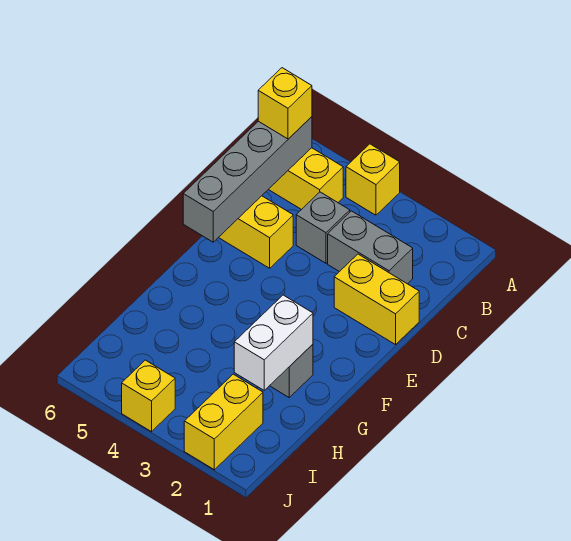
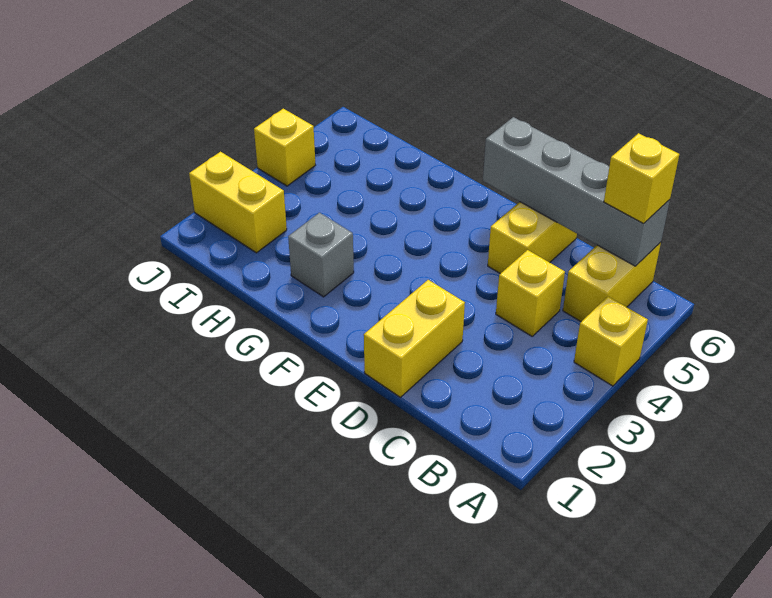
grey 1x2 brick [328,211,413,284] -> none
grey 1x1 brick [296,192,350,263] -> yellow 1x1 brick [496,250,565,336]
white 1x2 brick [234,295,313,390] -> none

